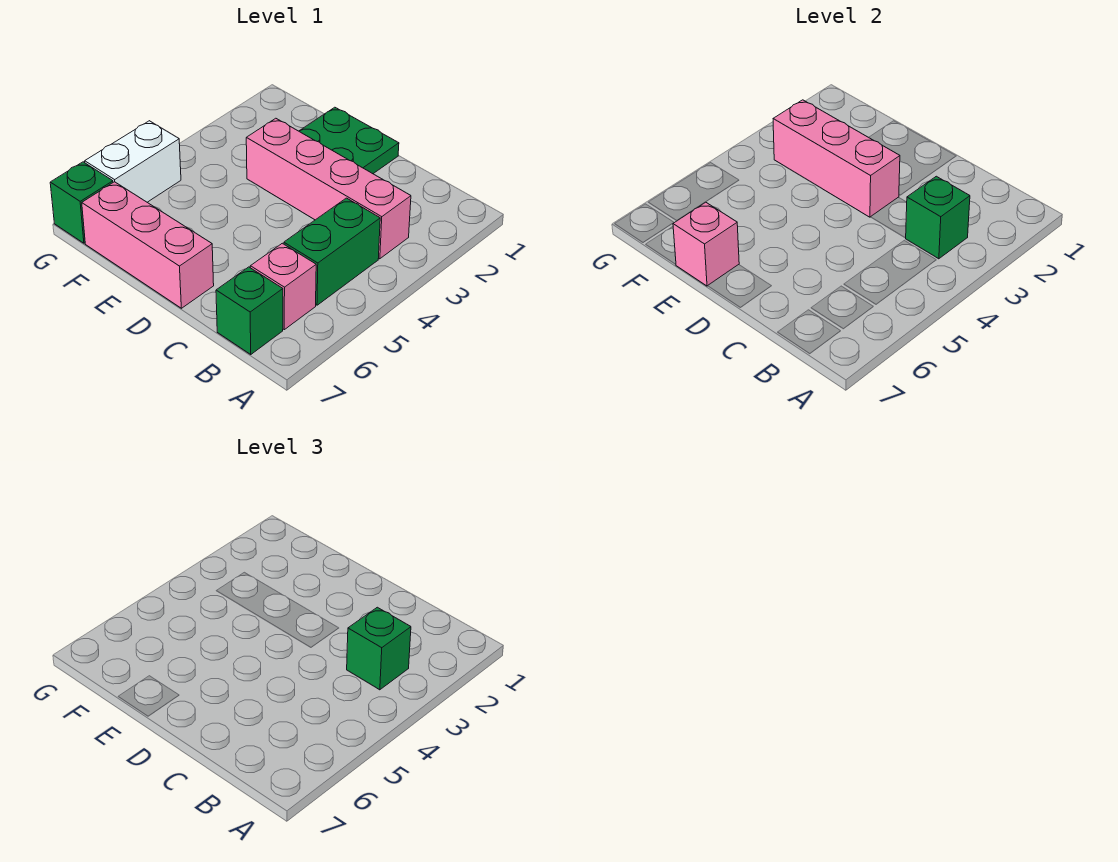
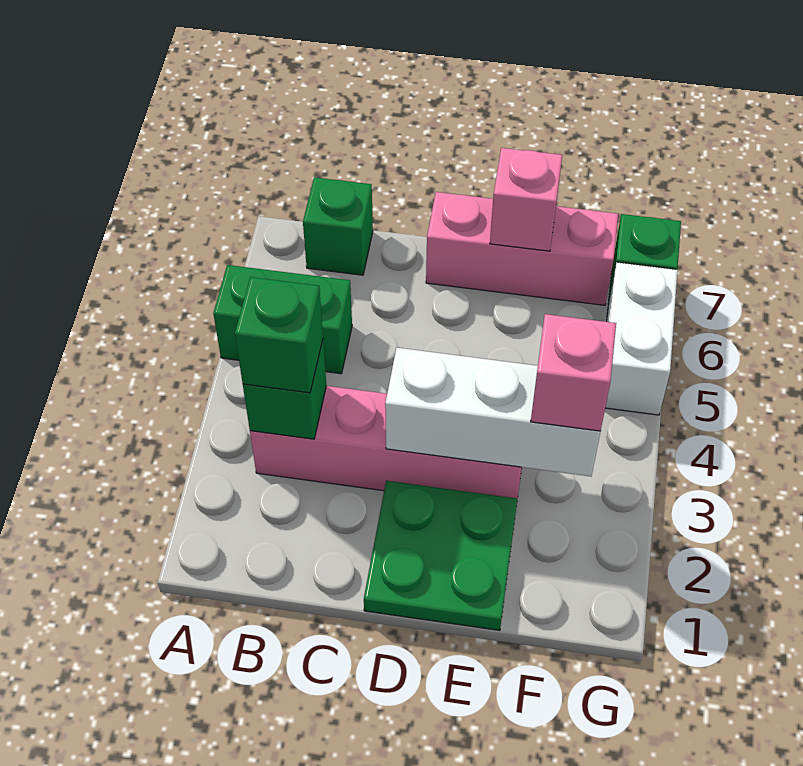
green 1x2 brick [284,198,380,305] -> green 1x2 brick turned to [213,265,352,374]
pink 1x1 brick [250,243,316,330] -> pink 1x1 brick moved to [531,314,616,431]
pink 1x3 brick [773,100,900,217] -> white 1x3 brick [385,348,601,476]

